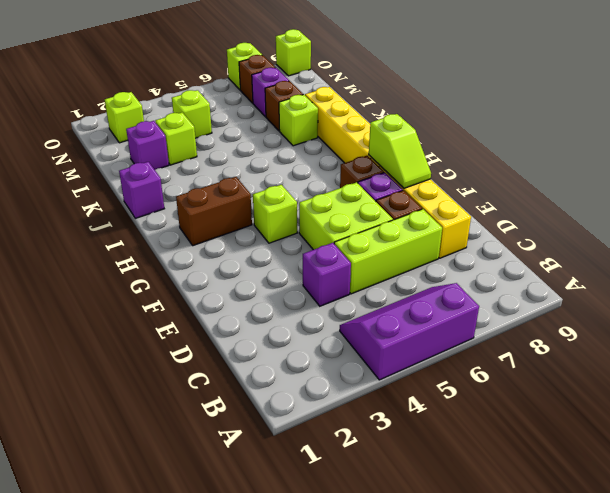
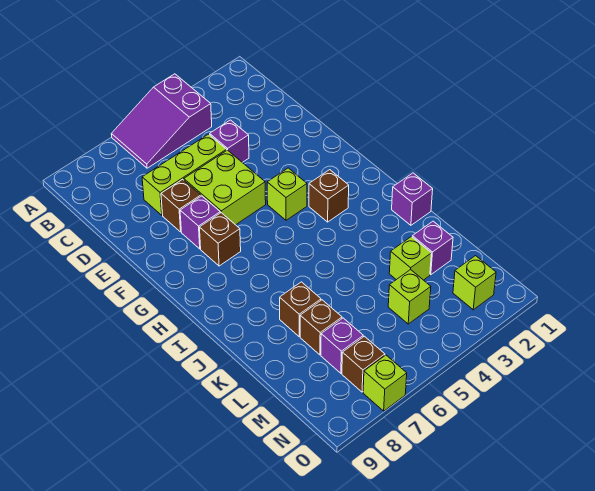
purple 2x3 slope [340,283,479,380] -> purple 2x3 slope turned to [111,74,212,168]
yellow 1x8 brick [305,87,471,258] -> none
lime 1x2 slope [369,114,431,188] -> none
brown 1x2 brick [176,177,252,246] -> brown 1x1 brick [309,170,349,222]
lime 1x1 brick [279,95,318,146] -> brown 1x1 brick [280,282,321,336]
lime 1x1 brick [276,29,311,76] -> none

